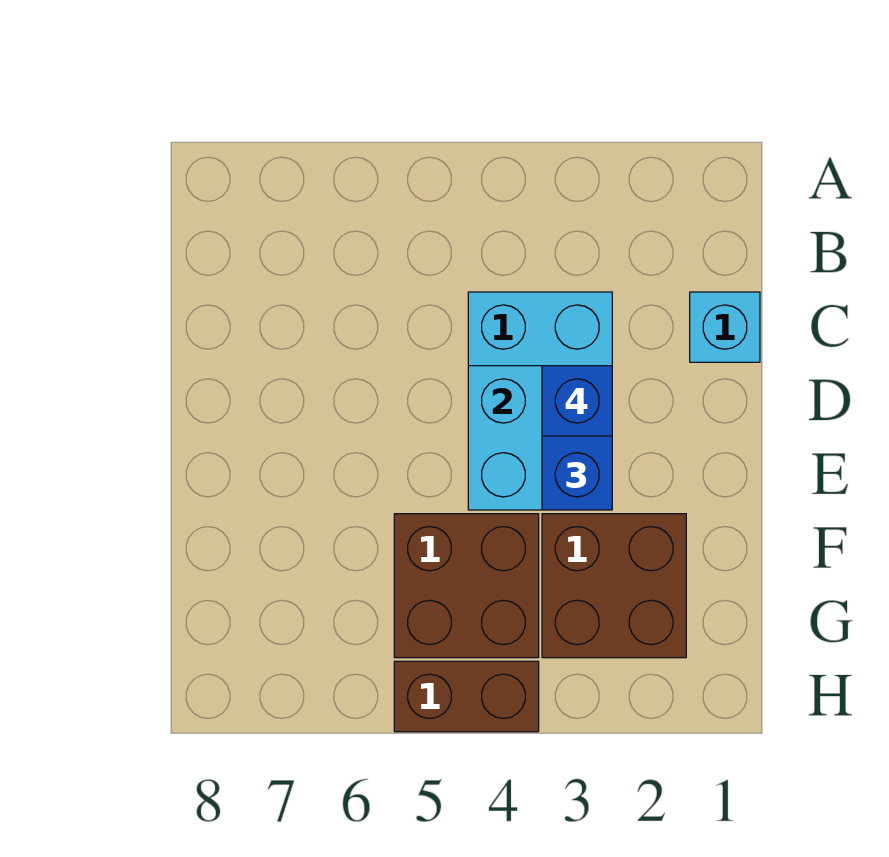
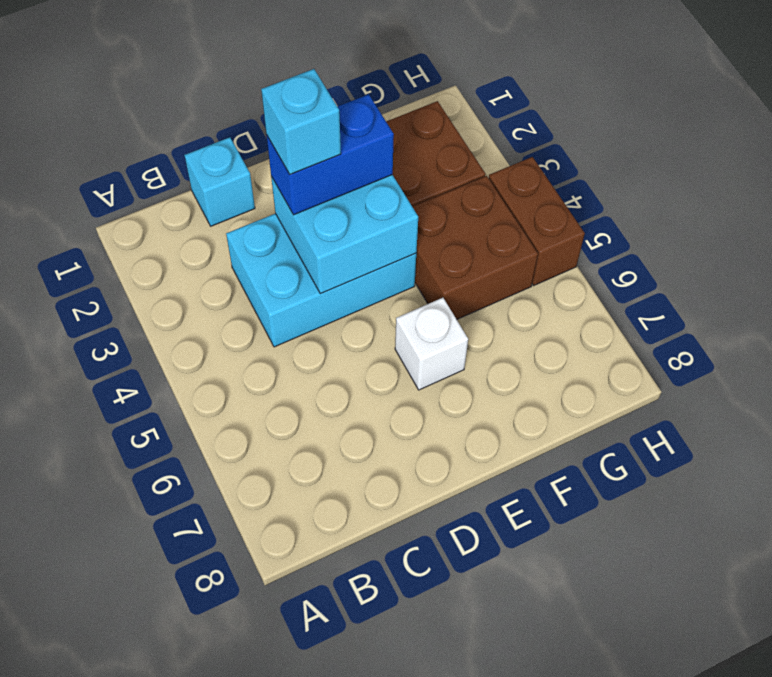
blue 1x1 brick [542,366,612,436] -> cyan 1x1 brick [261,69,341,174]
none -> white 1x1 brick [395,298,468,390]

